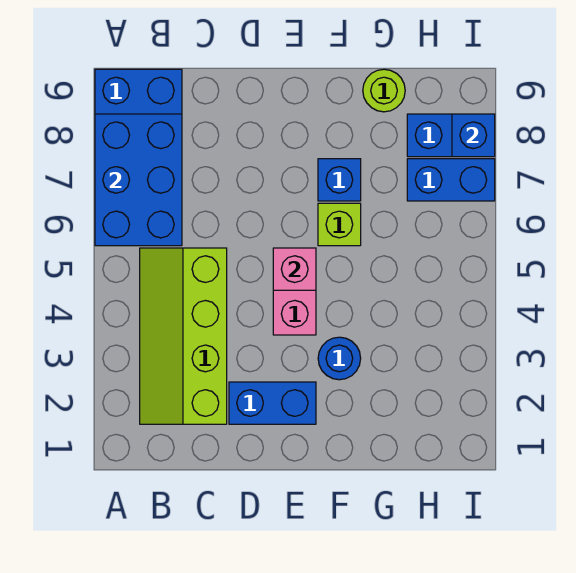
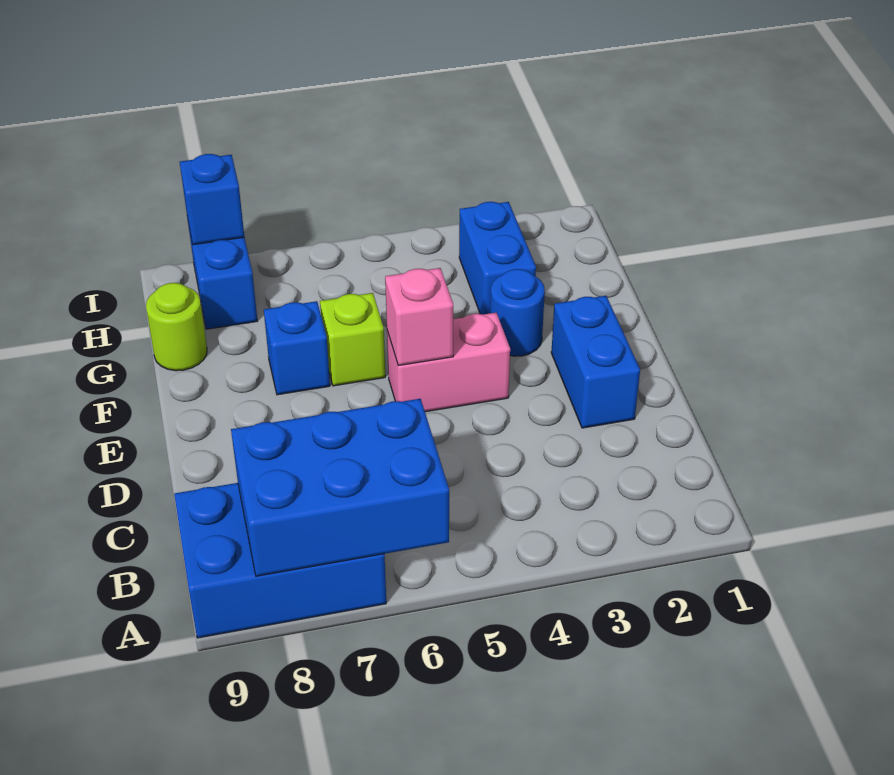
lime 2x4 slope [140,248,227,424] -> none
blue 1x2 brick [407,159,495,201] -> blue 1x2 brick moved to [459,202,536,315]

